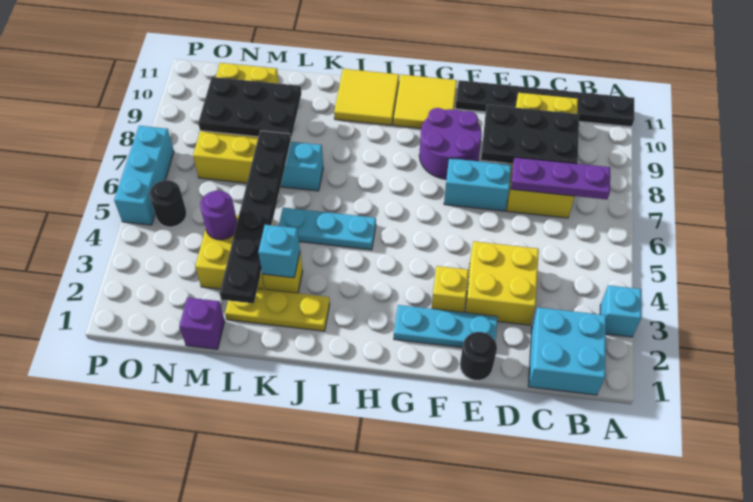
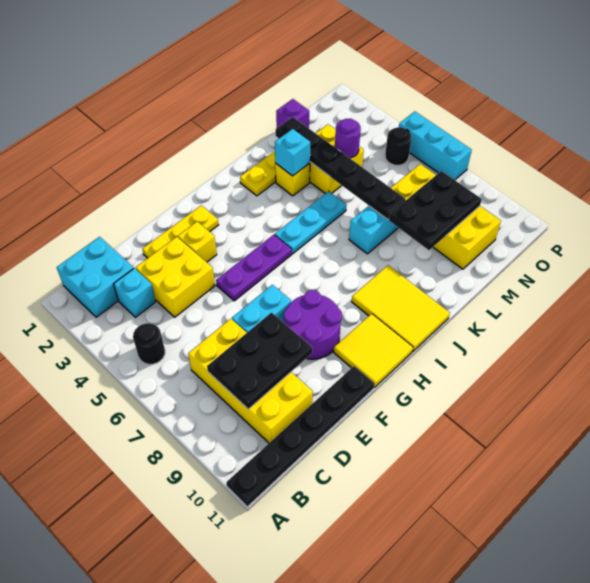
cyan 1x1 brick [600,285,641,337] -> cyan 1x1 brick moved to [114,268,156,317]
purple 1x3 plate [511,157,610,199] -> purple 1x3 plate moved to [216,235,292,301]
black 1x1 round brick [460,332,497,380] -> black 1x1 round brick moved to [133,323,165,364]
cyan 1x3 plate [394,305,498,348] -> yellow 1x3 plate [142,205,218,258]
yellow 2x2 tile [334,69,399,125] -> yellow 2x3 tile [352,265,450,351]

